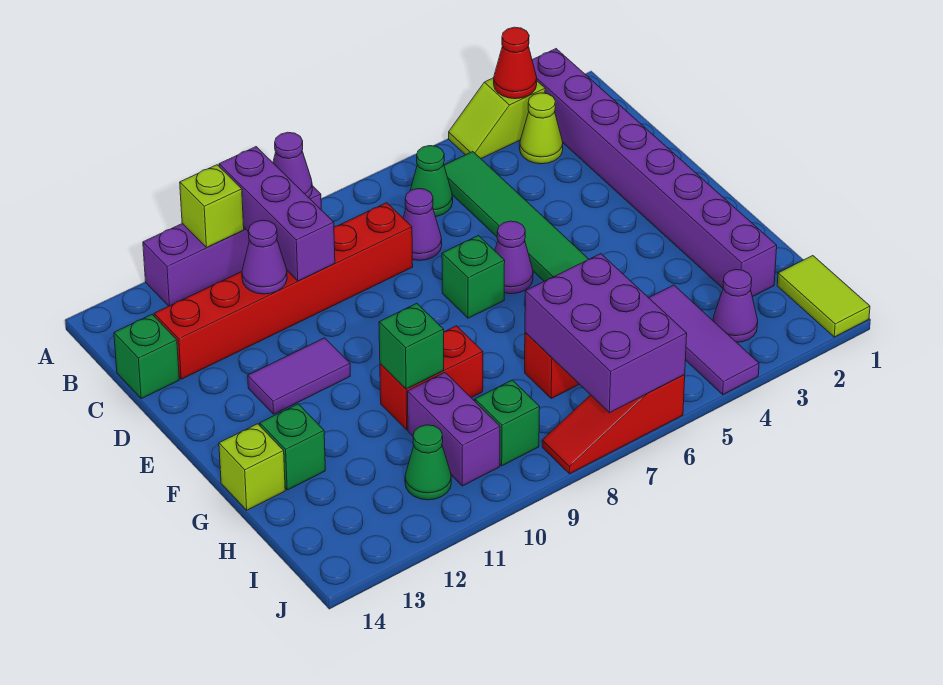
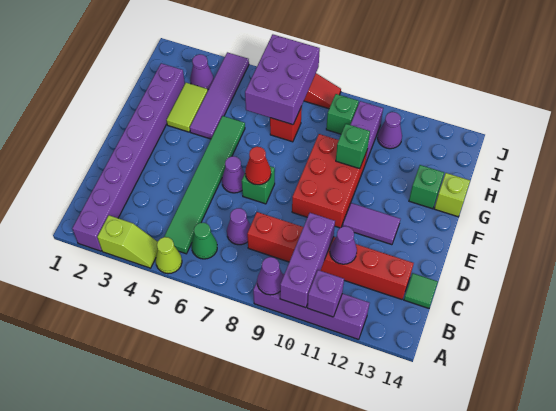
red 1x1 cone [494,27,537,99] -> red 1x1 cone moved to [245,147,271,185]
lime 1x1 brick [180,165,244,248] -> purple 1x1 brick [307,270,344,317]
lime 1x1 cone [520,93,563,164] -> lime 1x1 cone moved to [156,237,182,274]
green 1x1 brick [114,315,179,399] -> green 1x1 tile [404,273,438,308]
red 1x2 brick [380,326,483,430] -> red 2x3 brick [292,134,367,228]
purple 1x3 tile [649,285,759,394] -> purple 1x4 tile [190,52,249,139]
lime 1x2 tile [777,256,870,337] -> lime 1x2 tile moved to [166,83,208,132]
green 1x1 cone [405,425,451,500] -> purple 1x1 cone [378,112,402,149]

